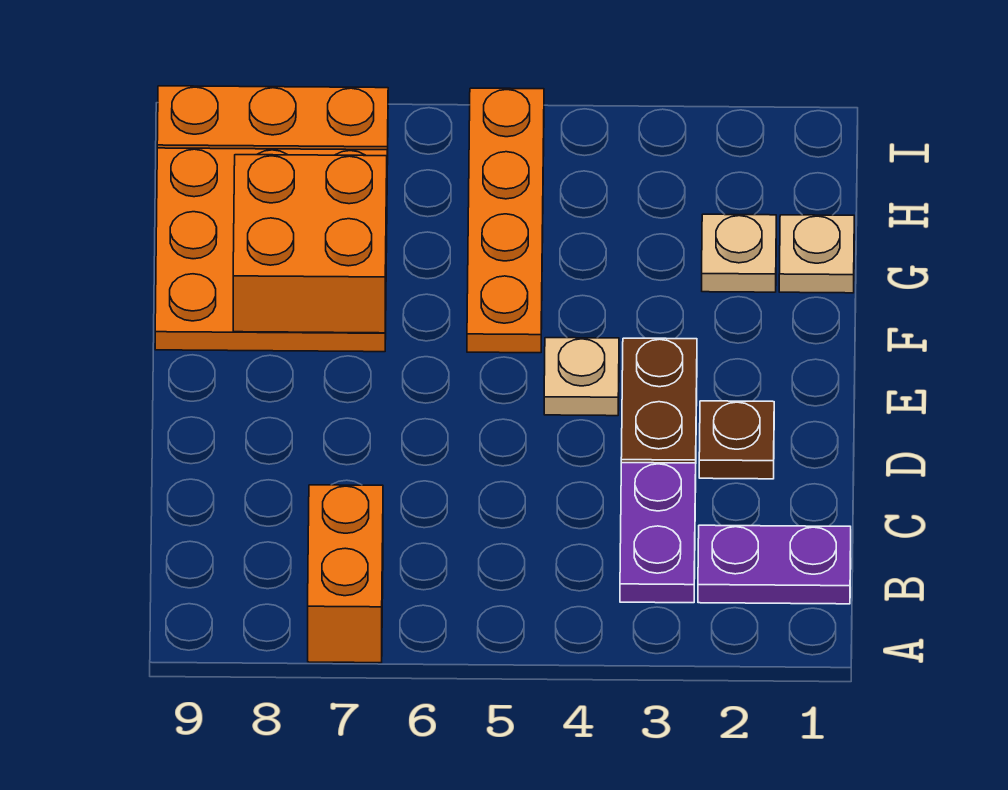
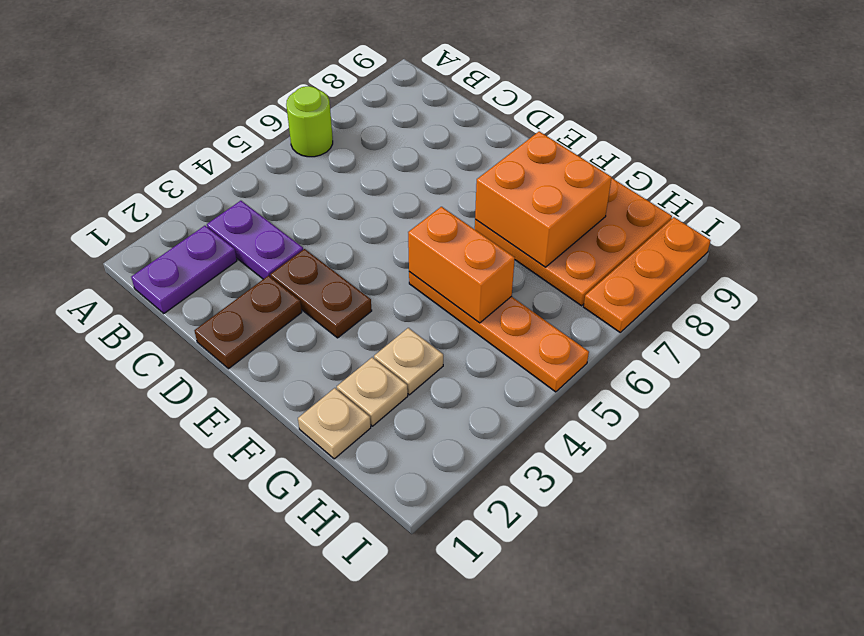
none -> lime 1x1 round brick [286,86,333,157]
orange 1x2 brick [308,485,383,663] -> orange 1x2 brick moved to [408,207,515,323]
brown 1x1 plate [699,401,774,479] -> brown 1x2 plate [195,276,302,369]
tan 1x1 plate [544,338,619,416] -> tan 1x1 plate moved to [374,328,443,395]

